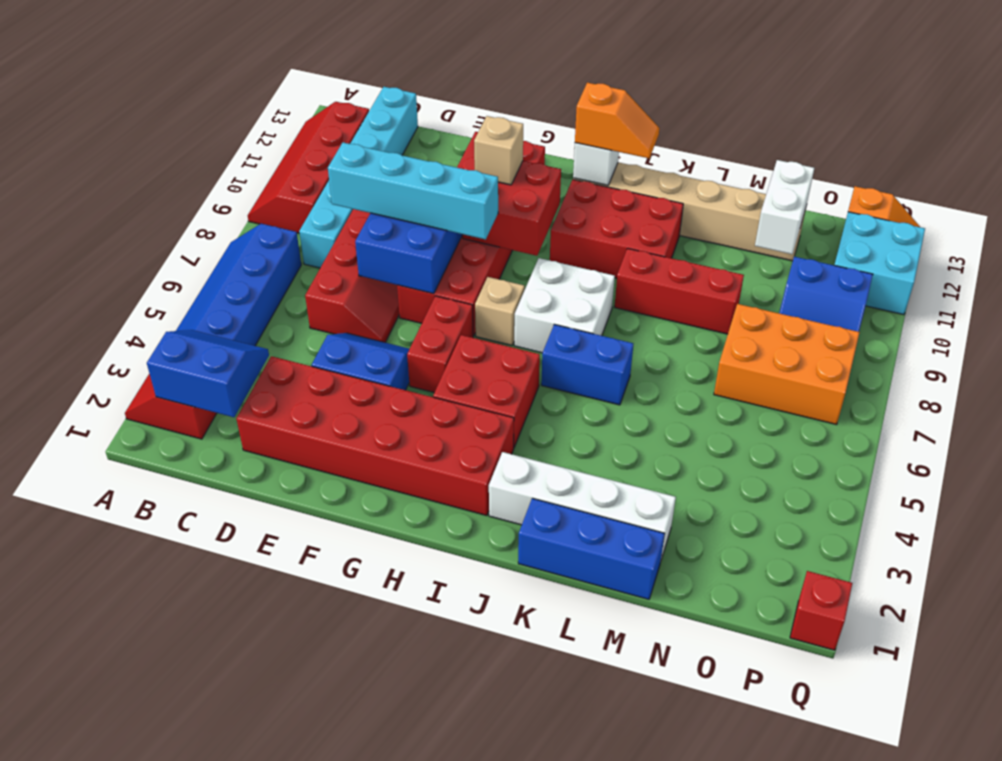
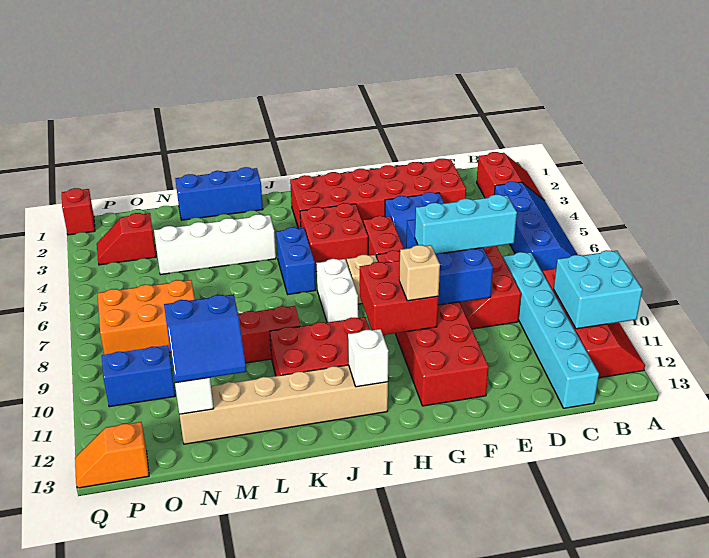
blue 2x2 slope [147,330,269,417] -> blue 2x2 slope moved to [164,294,246,383]
cyan 1x4 brick [328,143,498,239] -> cyan 1x3 brick [415,195,517,254]
white 2x2 brick [514,258,615,353] -> white 1x2 brick [316,259,358,322]
orange 1x2 slope [575,83,659,158] -> none
white 1x4 brick [489,452,676,560] -> white 1x4 brick moved to [154,214,276,275]
blue 1x2 brick [541,324,633,405] -> blue 1x2 brick turned to [276,227,316,294]
none -> red 1x2 slope [97,213,156,265]
cyan 2x2 brick [834,212,925,315] -> cyan 2x2 brick moved to [554,250,642,329]

